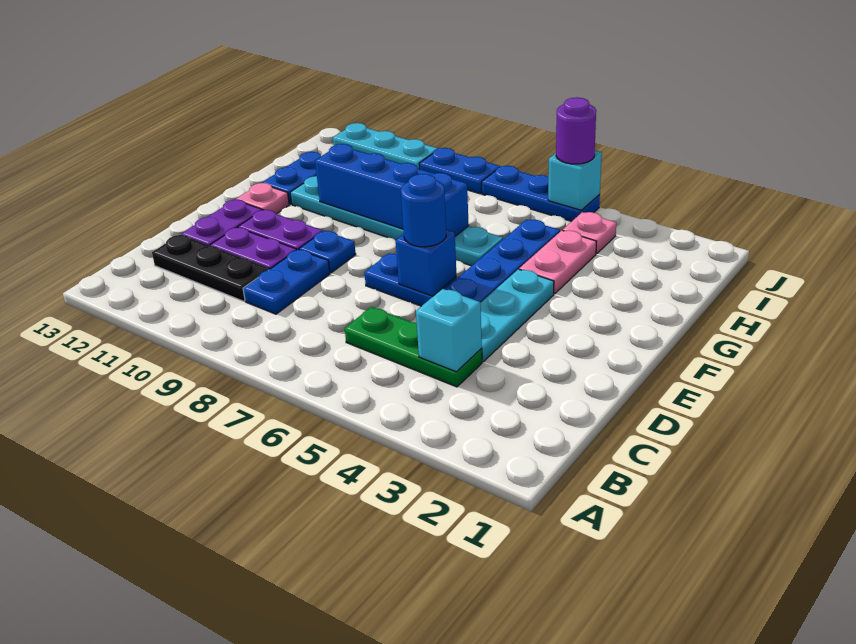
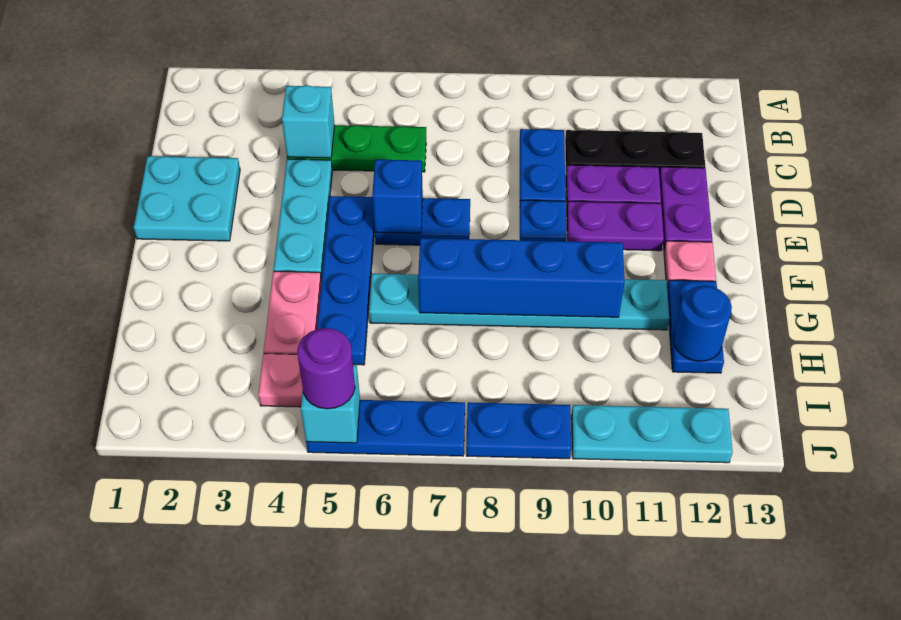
none -> cyan 2x2 plate [134,156,240,241]
blue 1x1 round brick [401,174,446,247] -> blue 1x1 round brick moved to [673,286,732,361]

